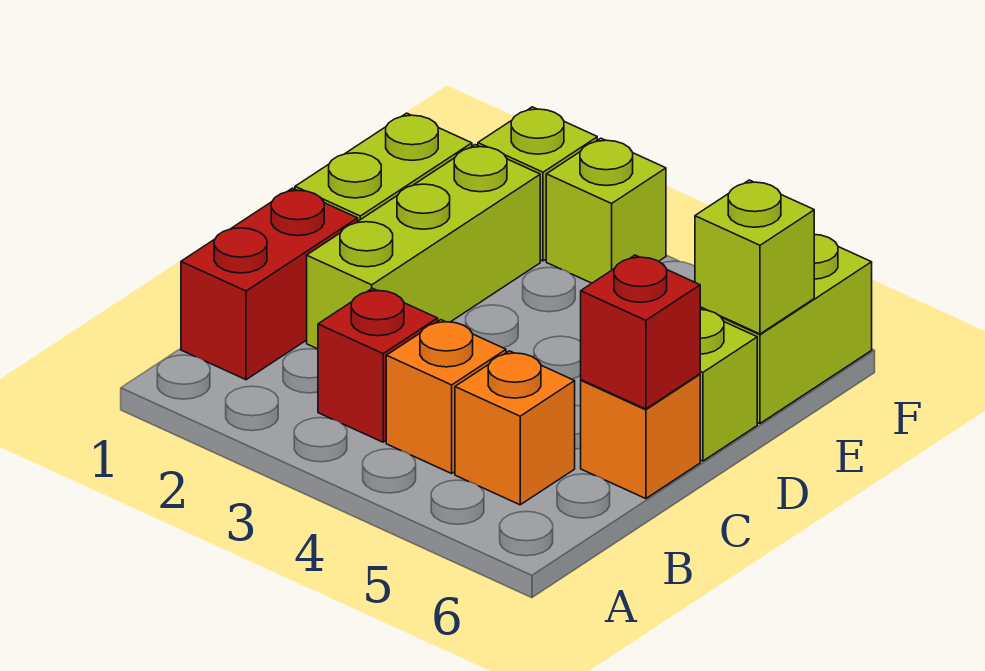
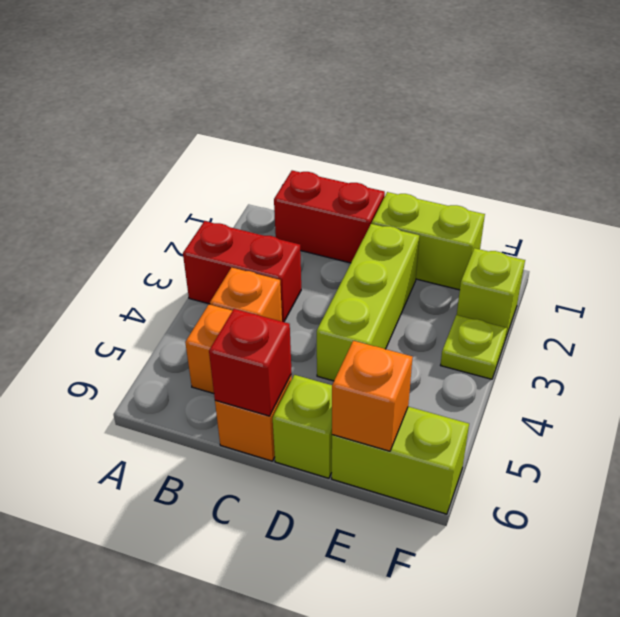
red 1x1 brick [318,288,438,442] -> red 1x2 brick [183,221,301,322]
lime 1x3 brick [307,145,540,349] -> lime 1x3 brick turned to [317,224,419,381]
lime 1x1 brick [695,180,814,334] -> orange 1x1 brick [332,341,412,451]
lime 1x1 brick [546,138,666,283] -> lime 1x1 plate [441,315,507,379]

